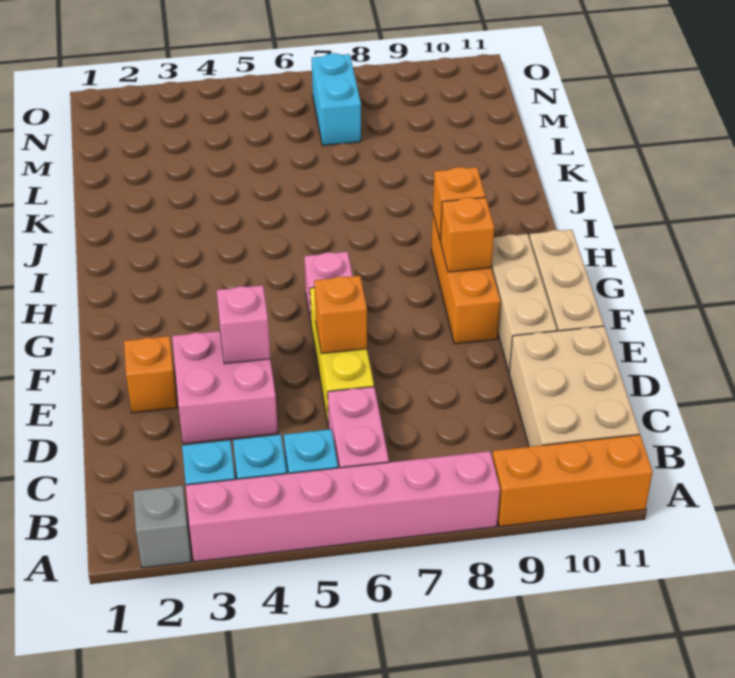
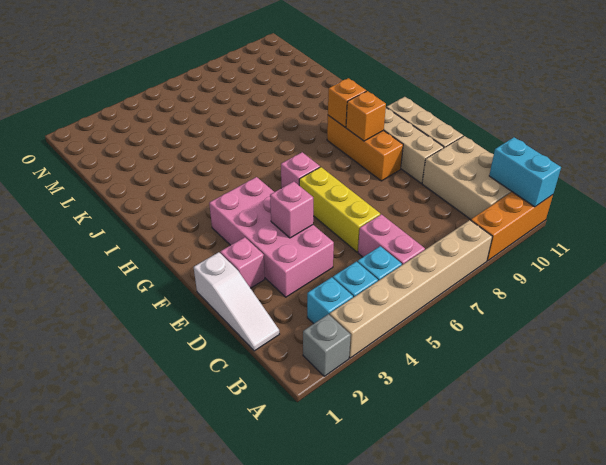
pink 1x6 brick [186,451,500,562] -> tan 1x6 brick [330,220,492,358]
none -> white 1x3 slope [194,252,279,351]
pink 2x2 brick [172,331,278,444] -> pink 2x4 brick [209,177,334,297]
orange 1x1 brick [124,336,177,413] -> pink 1x1 brick [220,237,265,288]
orange 1x1 brick [314,276,367,354] -> none
cyan 1x2 brick [312,53,361,145] -> cyan 1x2 brick moved to [489,137,561,207]

